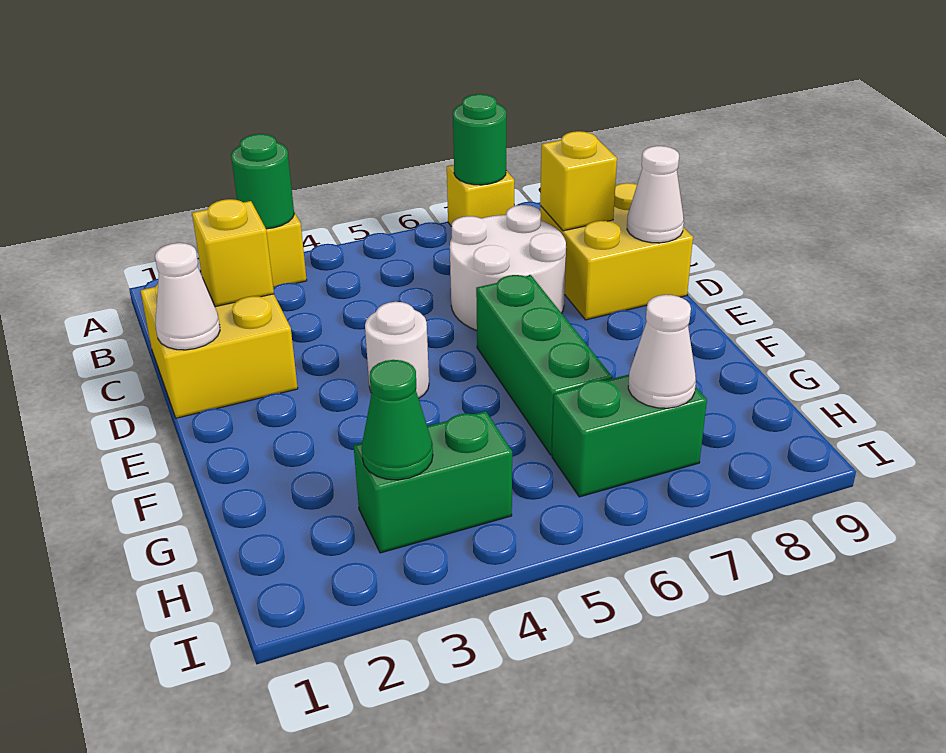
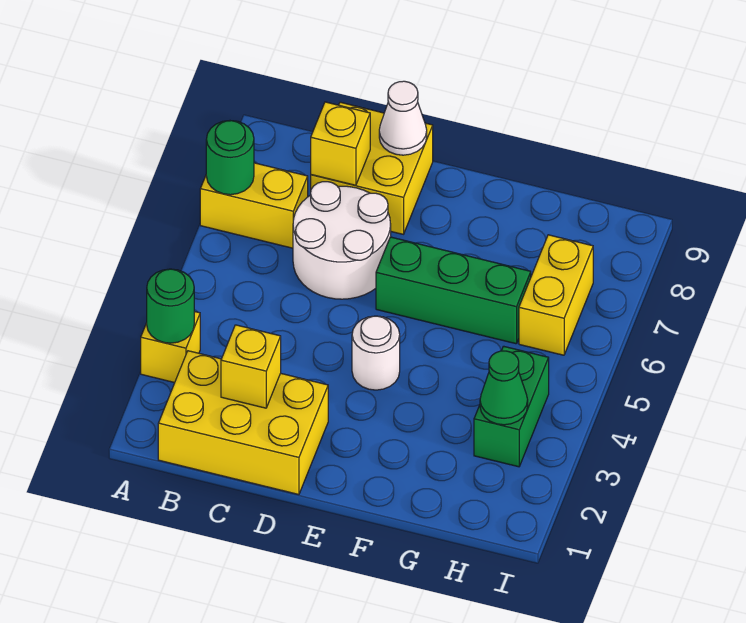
yellow 1x1 brick [447,165,514,227] -> yellow 1x2 brick [200,163,308,248]
yellow 2x2 brick [140,284,298,418] -> yellow 2x3 brick [158,351,328,494]
white 1x1 cone [155,243,220,350] -> none
green 1x2 brick [552,375,707,497] -> yellow 1x2 brick [519,235,593,355]
white 1x1 cone [628,295,696,408] -> none

